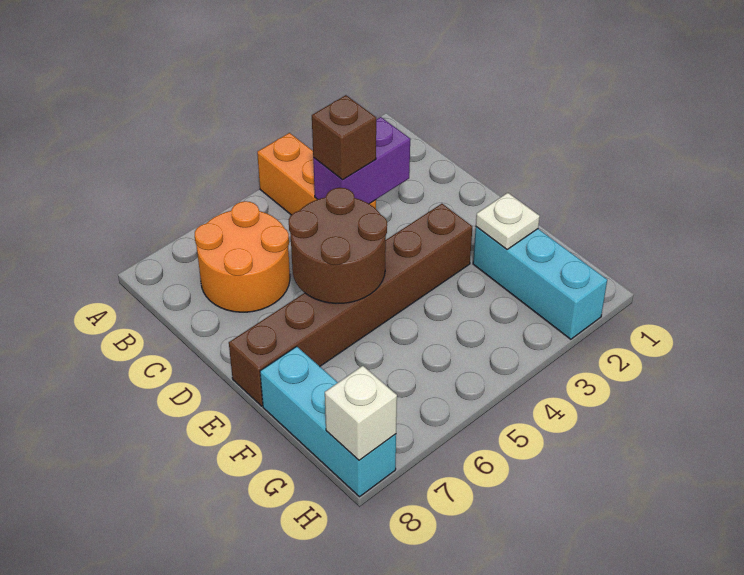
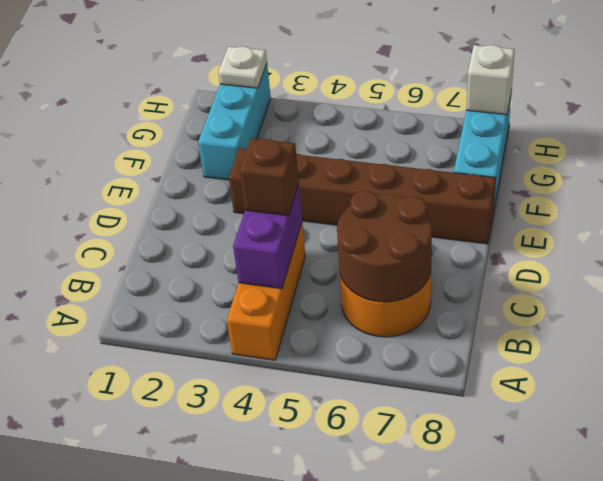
purple 1x2 brick [313,117,410,204] -> purple 1x2 brick turned to [233,184,302,289]
brown 2x2 round brick [289,188,387,304] -> brown 2x2 round brick moved to [337,191,432,302]
white 1x1 plate [476,193,540,249] -> white 1x1 plate moved to [218,46,267,88]

